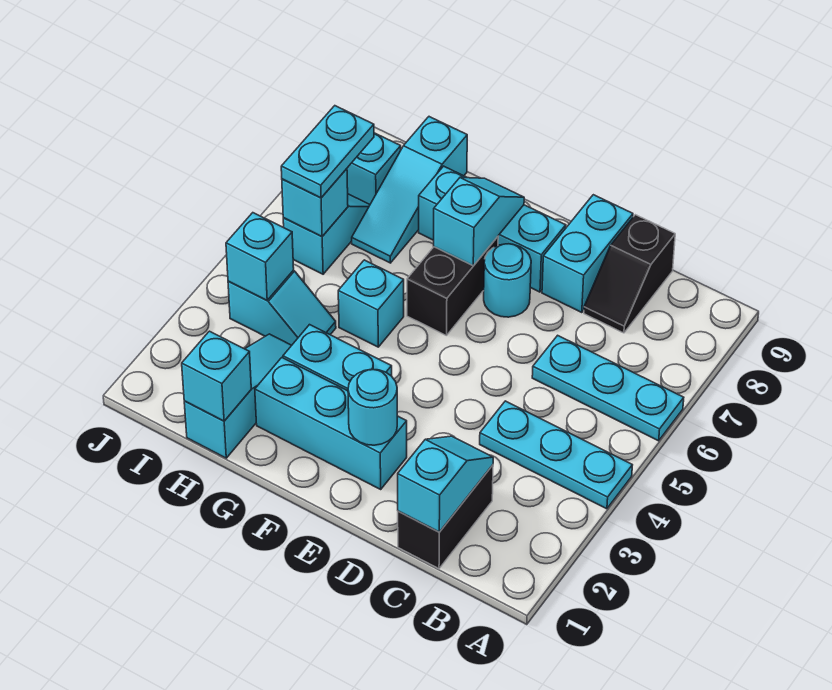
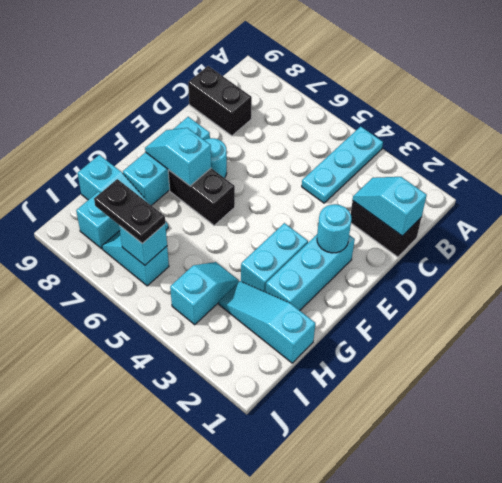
cyan 1x3 plate [532,335,684,441] -> none
black 1x2 slope [584,215,675,333] -> black 1x2 brick [188,66,252,136]
cyan 1x2 brick [542,195,633,313] -> none
cyan 1x1 brick [338,260,404,347] -> none
cyan 1x1 brick [182,331,251,421] -> none
cyan 1x1 brick [226,213,294,300] -> none
cyan 1x2 plate [281,106,374,198] -> black 1x2 plate [94,179,165,244]

